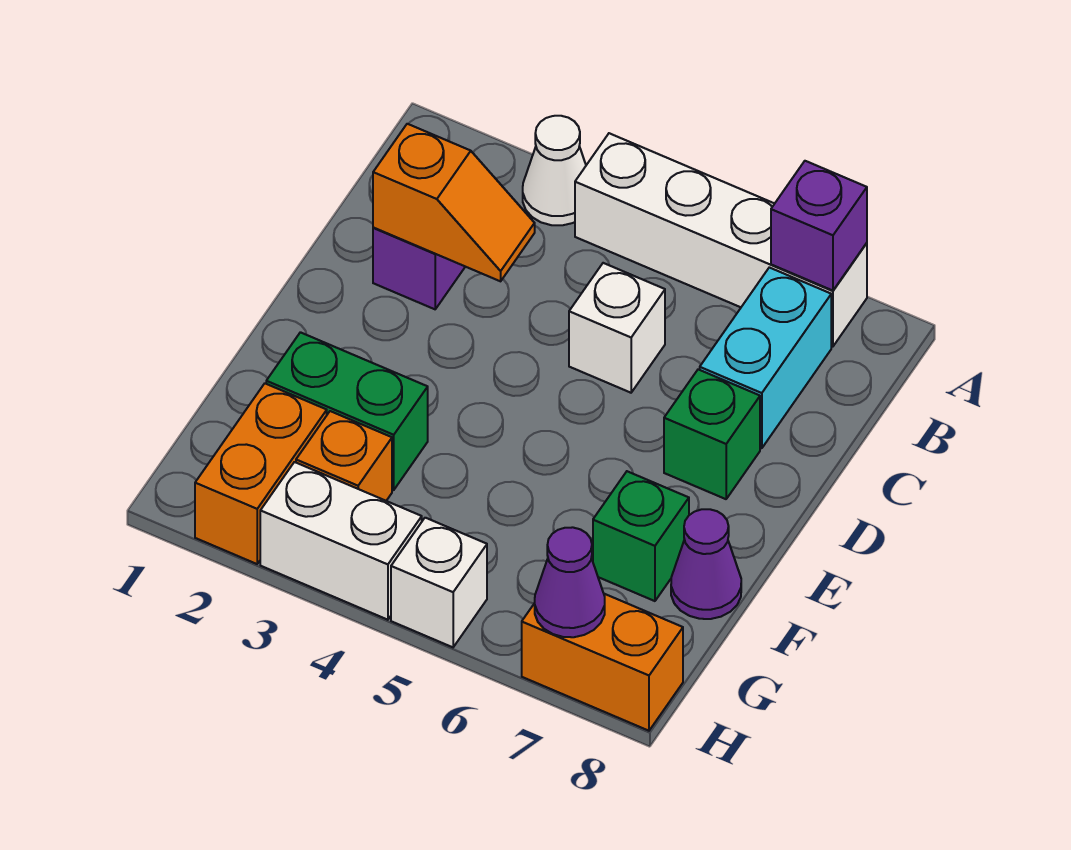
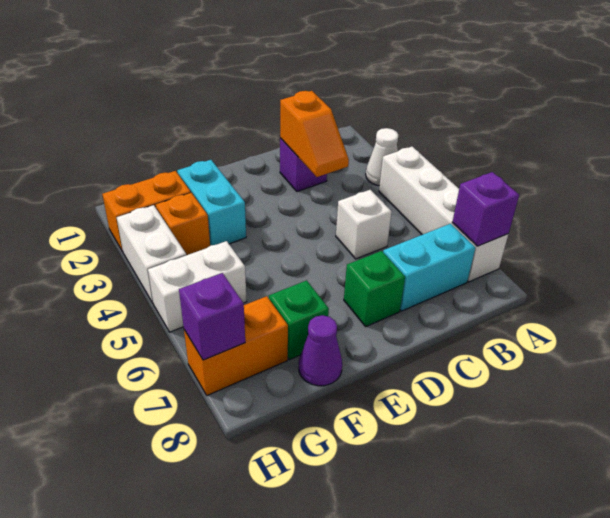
green 1x2 brick [266,332,428,490] -> cyan 1x2 brick [177,160,246,246]
white 1x1 brick [391,518,487,647] -> white 1x2 brick [148,241,247,332]
orange 1x2 brick [522,594,683,731] -> orange 1x2 brick turned to [184,296,288,395]
purple 1x1 cone [535,527,605,637] -> purple 1x1 brick [179,273,245,360]

